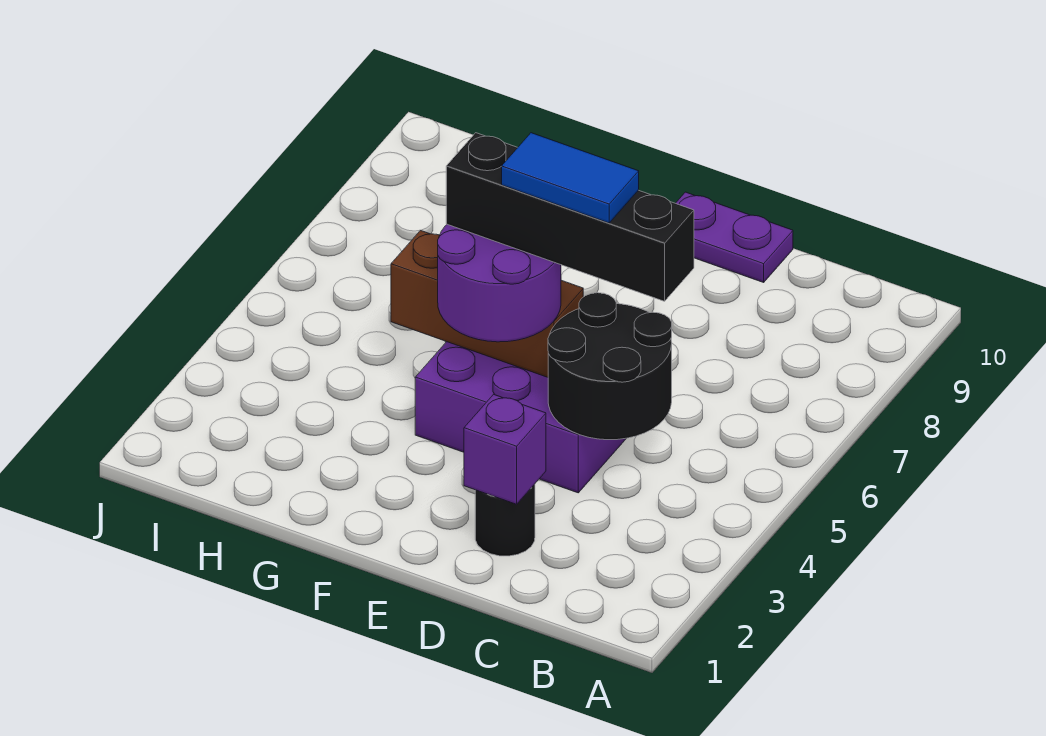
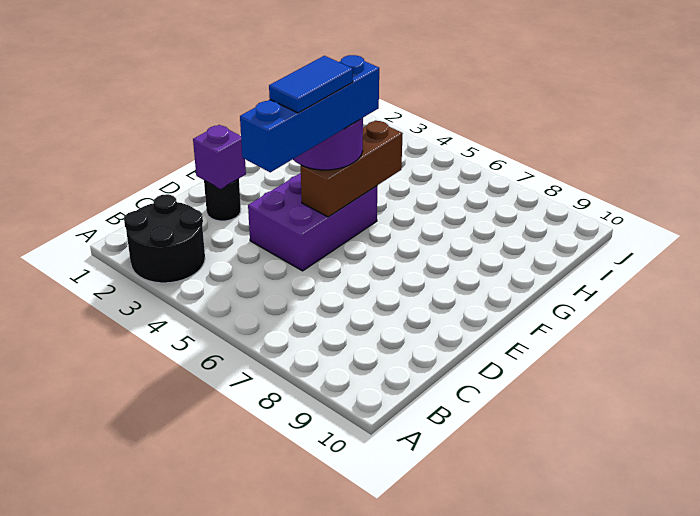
black 2x2 round brick [548,293,672,440] -> black 2x2 round brick moved to [124,194,205,283]
black 1x4 brick [446,133,694,301] -> blue 1x4 brick [240,55,379,172]
purple 1x2 plate [676,192,793,282] -> none

